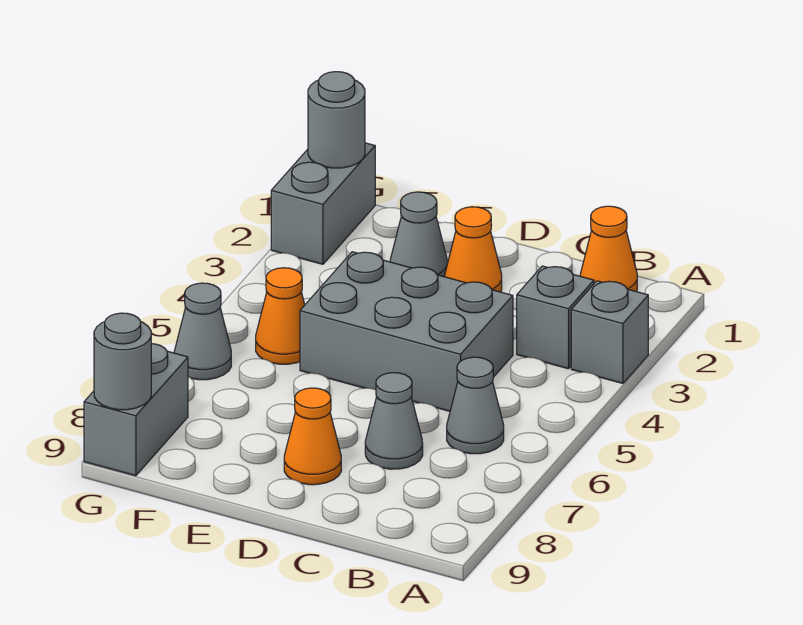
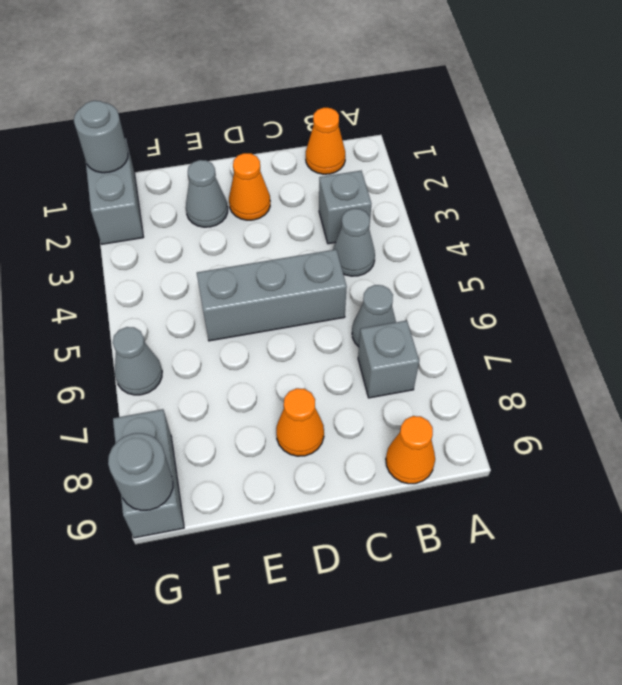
grey 1x1 brick [571,281,648,383] -> grey 1x1 brick moved to [358,321,419,398]
grey 2x3 brick [300,252,513,411] -> grey 1x3 brick [197,249,347,341]
grey 1x1 cone [365,373,423,469] -> grey 1x1 cone moved to [333,209,375,276]
orange 1x1 cone [256,268,305,364] -> orange 1x1 cone moved to [386,416,435,484]

